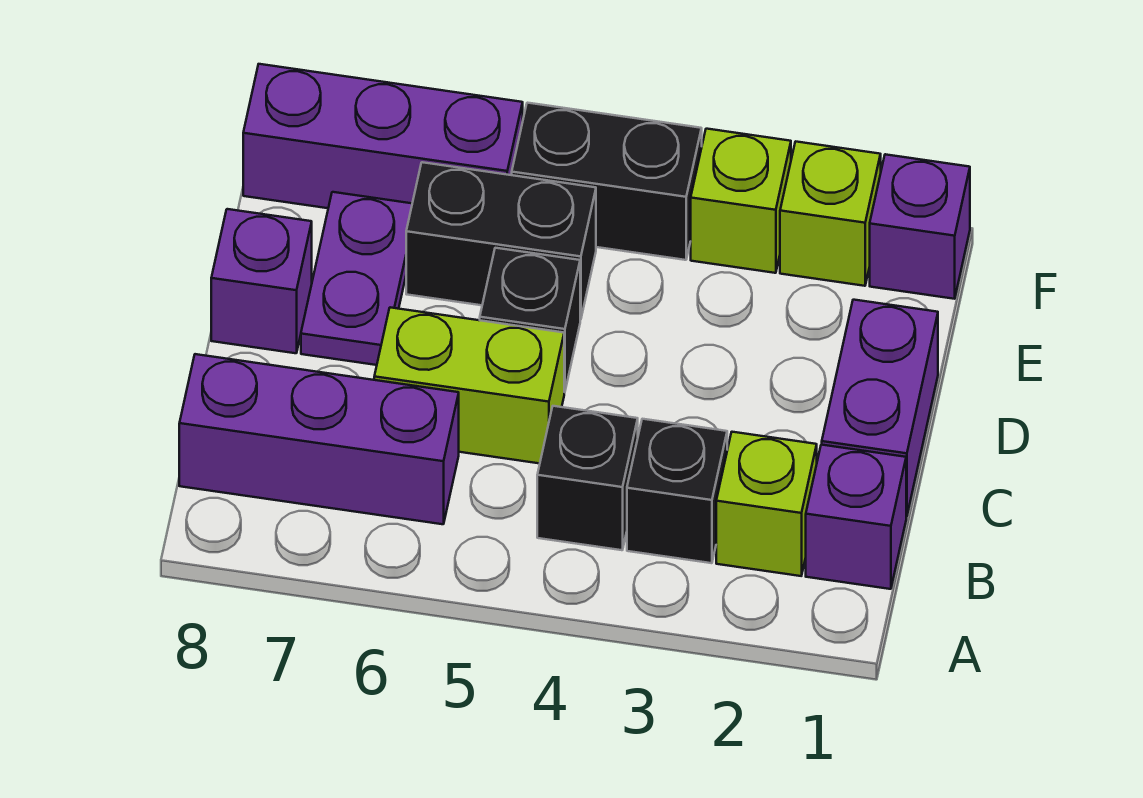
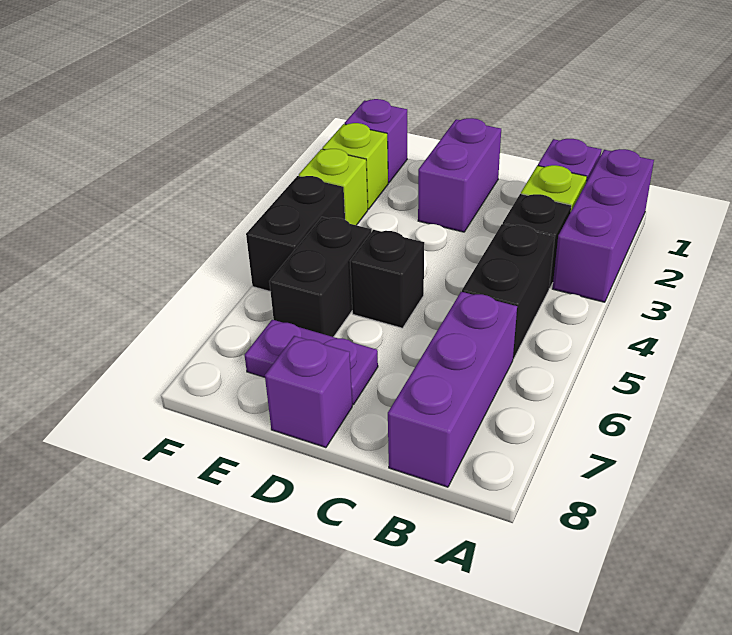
black 1x1 brick [537,406,638,550] -> black 1x2 brick [462,224,555,359]
purple 1x2 brick [822,300,938,517] -> purple 1x2 brick turned to [418,118,501,232]
lime 1x2 brick [374,307,564,463] -> none
purple 1x3 brick [243,64,523,208] -> purple 1x3 brick moved to [552,149,654,302]

